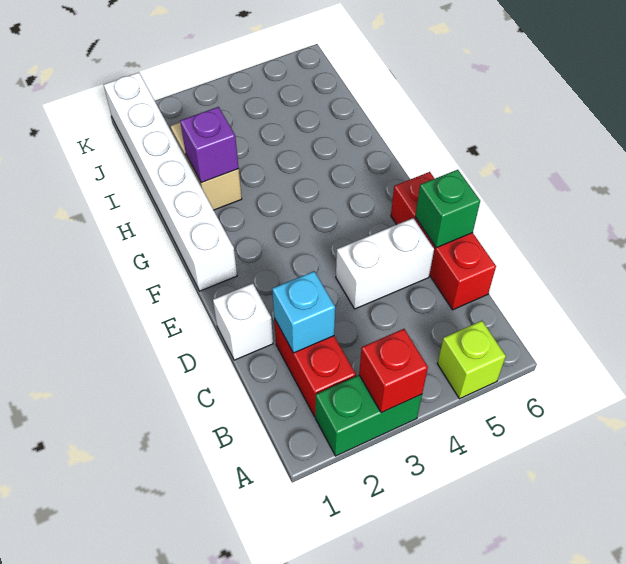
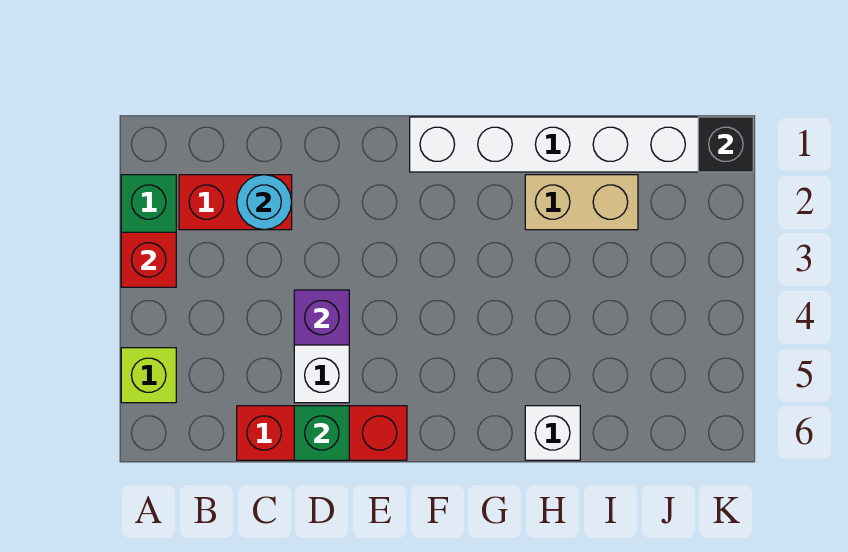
cyan 1x1 brick [272,271,335,353] -> cyan 1x1 round brick [237,175,292,230]
white 1x1 brick [213,283,273,360] -> white 1x1 brick moved to [525,406,580,460]
purple 1x1 brick [180,107,239,183] -> purple 1x1 brick moved to [294,290,349,345]
none -> black 1x1 brick [698,117,753,172]

